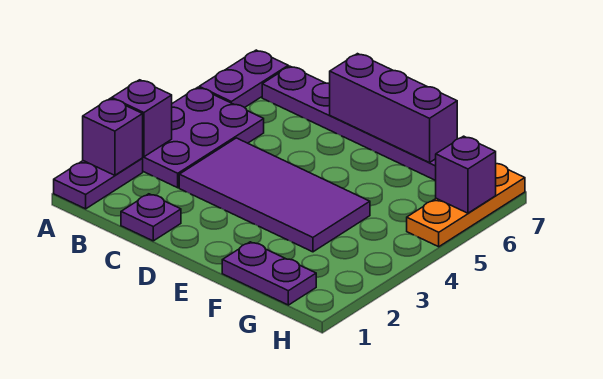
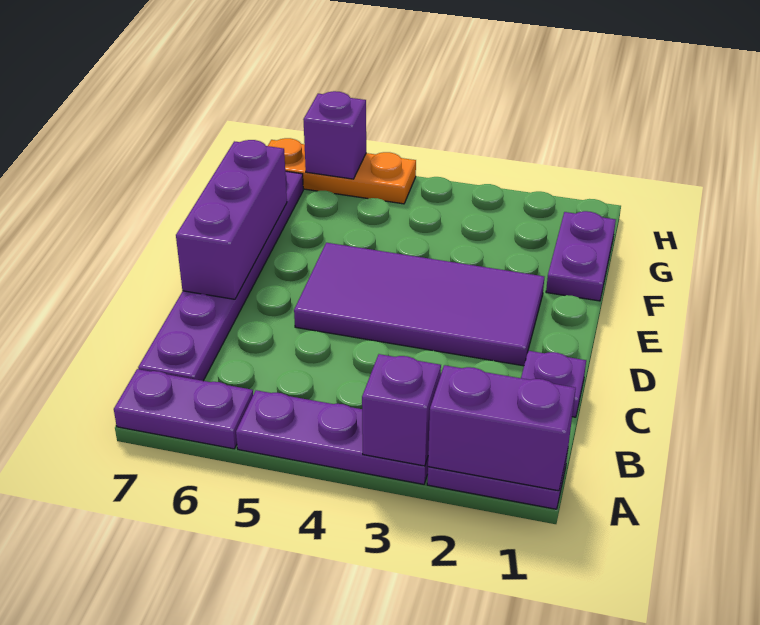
purple 1x1 brick [83,98,143,175] -> purple 1x2 brick [428,365,576,491]
purple 2x3 plate [142,87,264,188] -> purple 1x3 plate [236,390,428,484]
purple 2x4 tile [179,138,370,252] -> purple 2x4 tile turned to [294,243,544,366]

